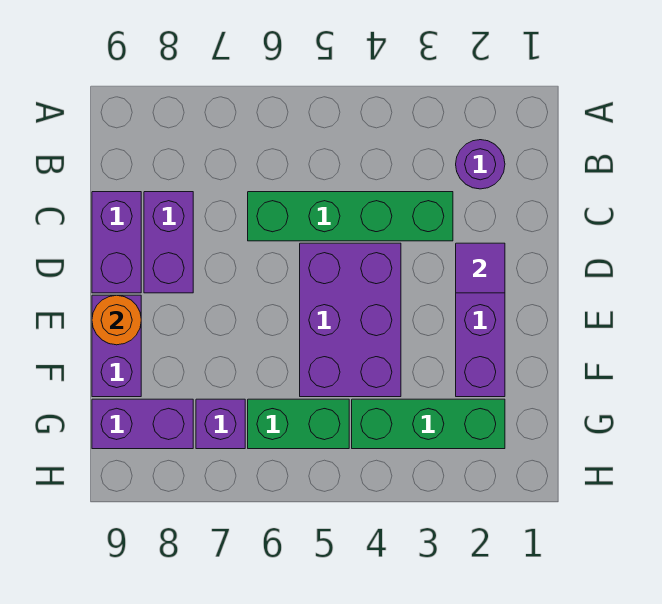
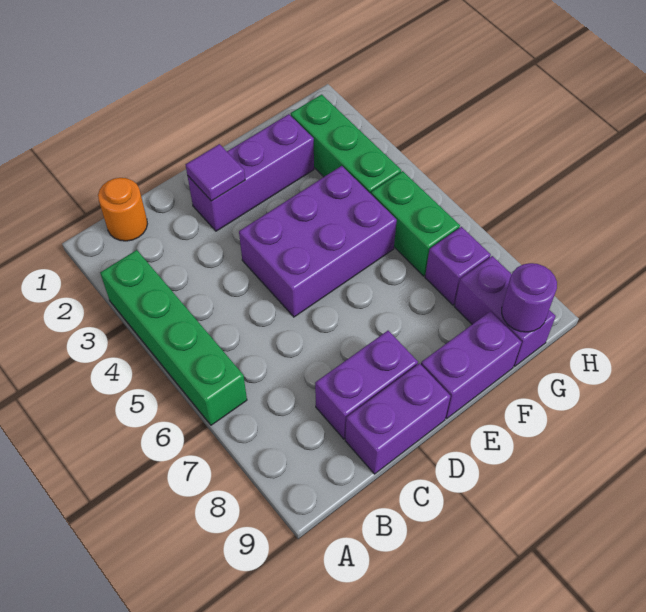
purple 1x1 round brick [456,140,505,189] -> purple 1x1 round brick moved to [502,263,557,332]
green 1x4 brick [248,192,453,241] -> green 1x4 brick moved to [100,250,247,425]
orange 1x1 round brick [92,295,141,345] -> orange 1x1 round brick moved to [98,178,147,241]

